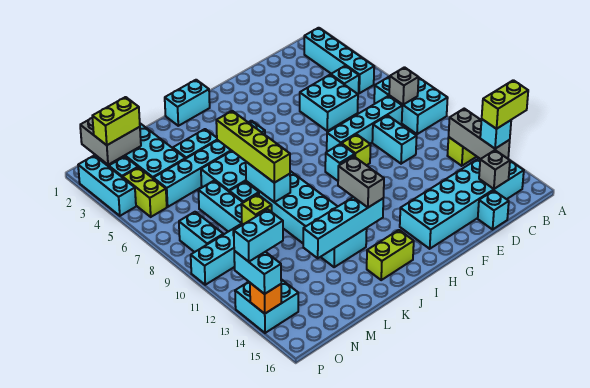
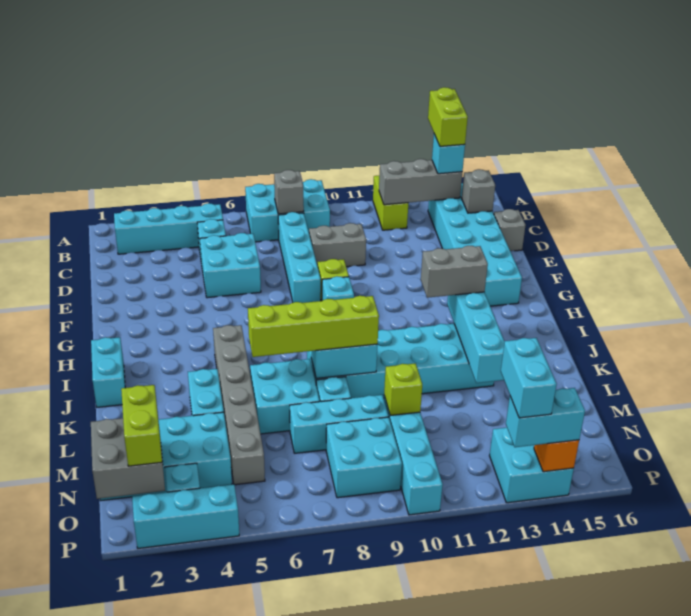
cyan 1x2 brick [372,115,417,164] -> grey 1x2 brick [309,223,366,267]
cyan 1x1 brick [478,191,509,229] -> grey 1x1 brick [494,209,526,251]
cyan 1x6 brick [153,121,265,207] -> grey 1x6 brick [213,325,265,485]
lime 1x2 brick [367,230,414,280] -> none
lime 1x2 brick [123,167,167,217] -> none
cyan 1x2 brick [179,212,223,252] -> cyan 2x2 brick [326,417,402,498]

